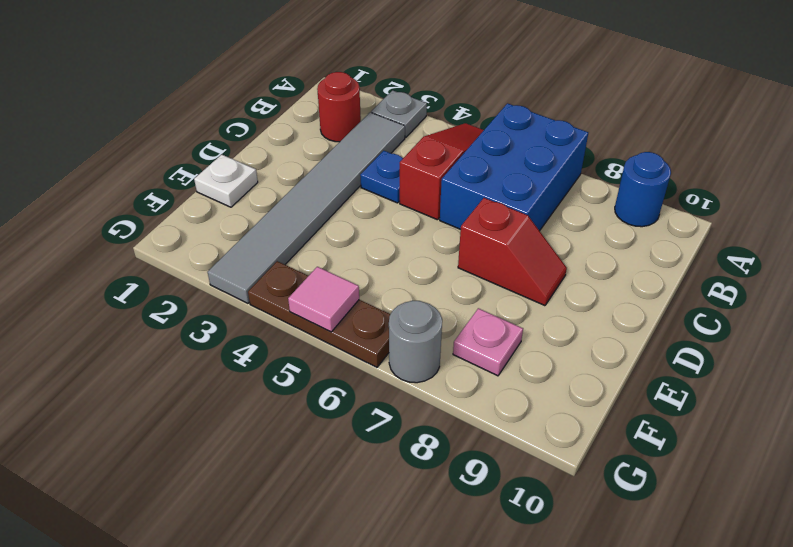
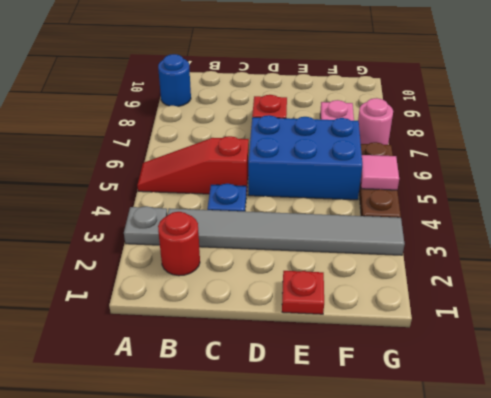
blue 2x3 brick [440,103,588,231] -> blue 2x3 brick moved to [248,115,362,200]
white 1x1 plate [194,155,258,207] -> red 1x1 plate [282,271,324,314]
grey 1x1 round brick [389,301,442,383] -> pink 1x1 round brick [358,98,393,145]

